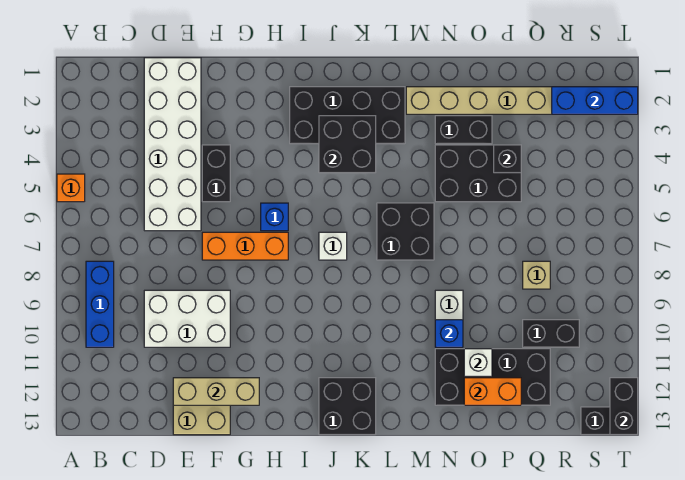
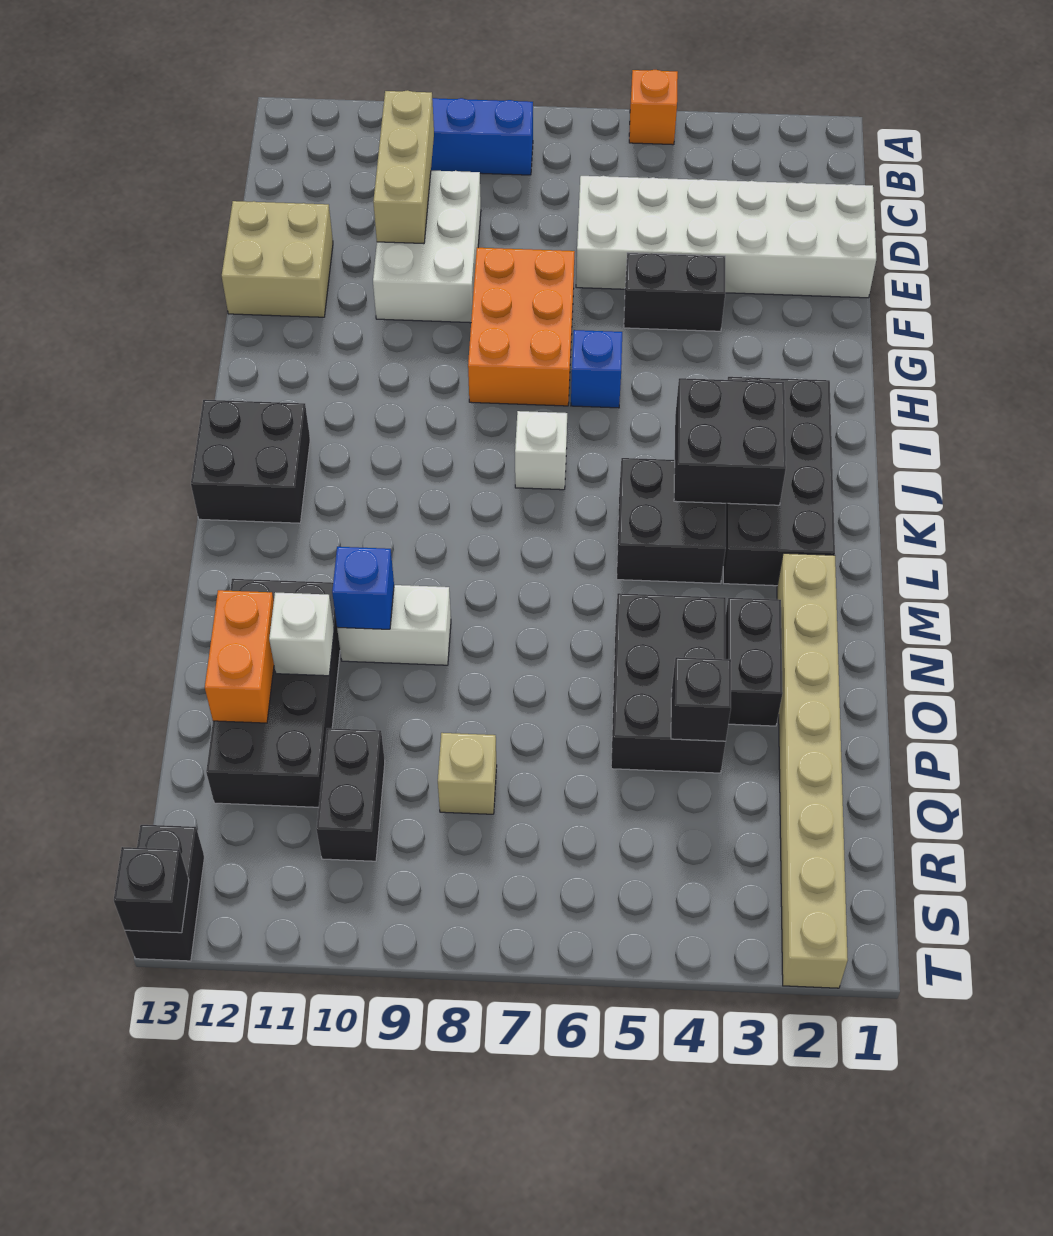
tan 1x3 brick [173,378,259,405] -> tan 1x3 brick moved to [373,90,434,244]
orange 1x3 brick [202,232,288,260] -> orange 2x3 brick [468,248,575,406]
black 2x2 brick [377,203,434,260] -> black 2x2 brick moved to [617,458,726,583]
blue 1x3 brick [552,87,638,114] -> none
black 1x2 brick [610,378,638,435] -> black 1x1 brick [114,847,189,933]

